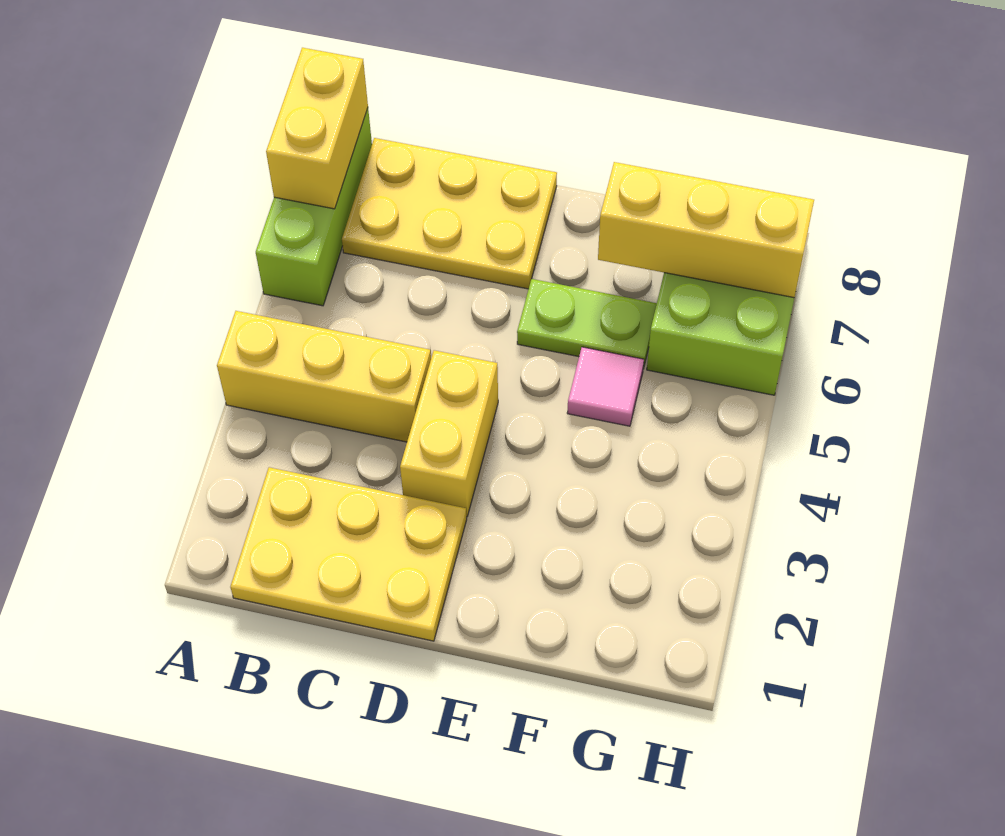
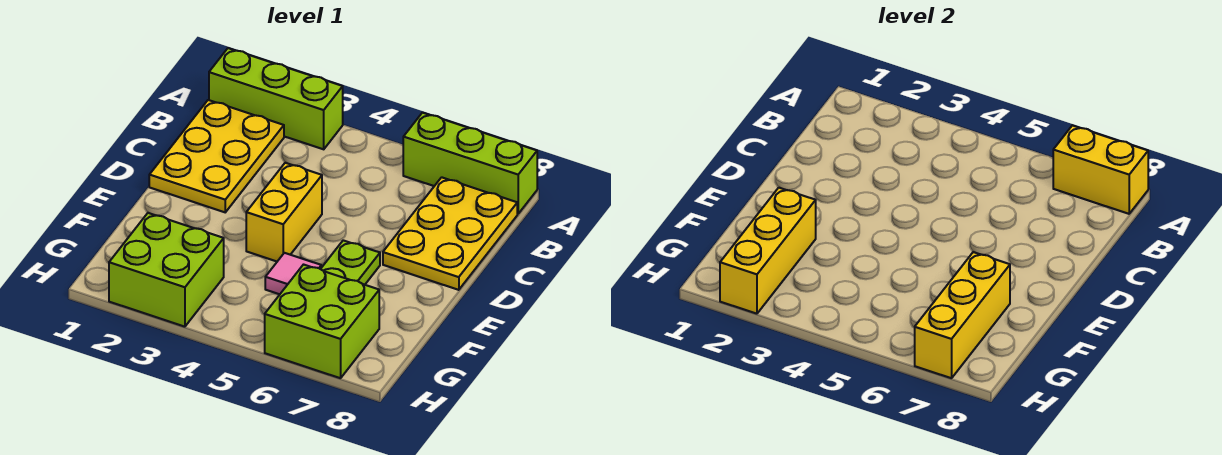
none -> lime 1x3 brick [209,48,343,149]
yellow 1x3 brick [217,311,431,442] -> yellow 1x3 brick moved to [720,188,816,314]
yellow 1x2 brick [400,350,498,517] -> yellow 1x2 brick turned to [246,163,322,261]
none -> lime 2x2 brick [109,213,224,327]

